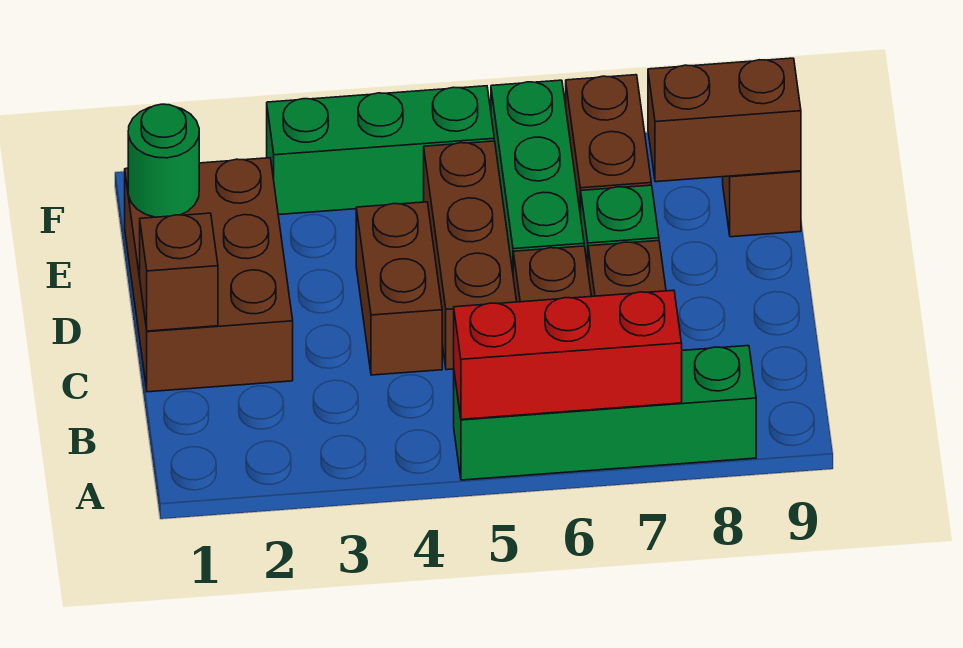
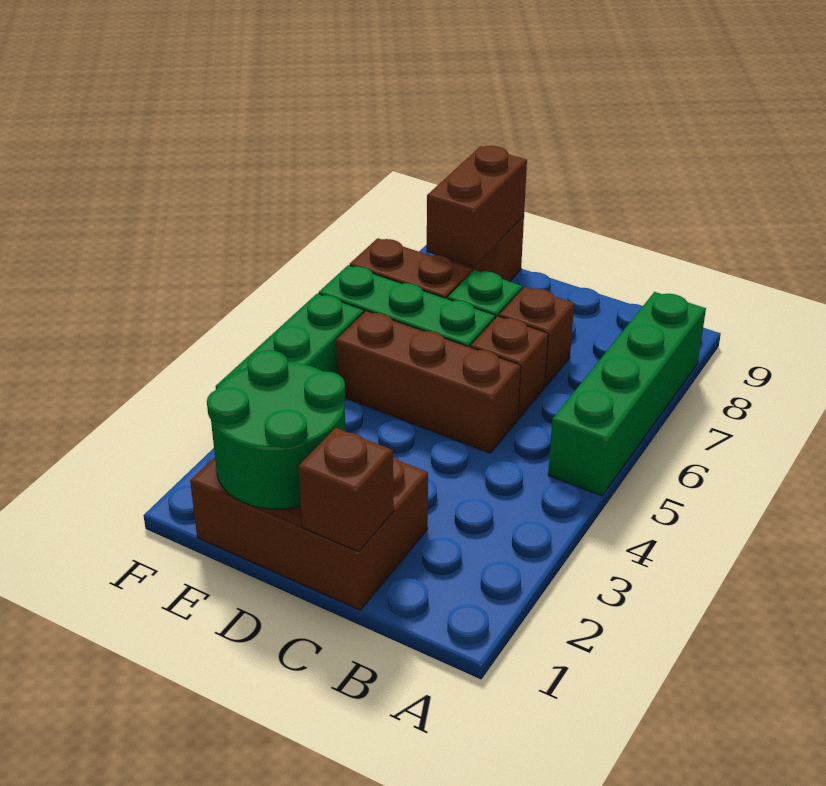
red 1x3 brick [454,290,682,419] -> none
brown 1x2 brick [356,202,442,375] -> none
green 1x1 round brick [128,104,199,217] -> green 2x2 round brick [207,350,345,509]

